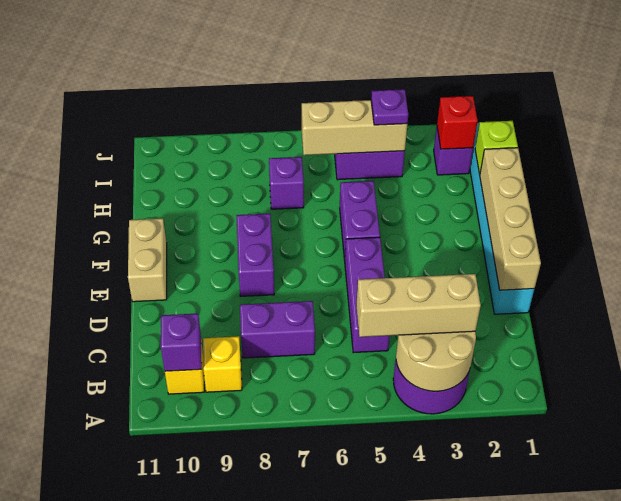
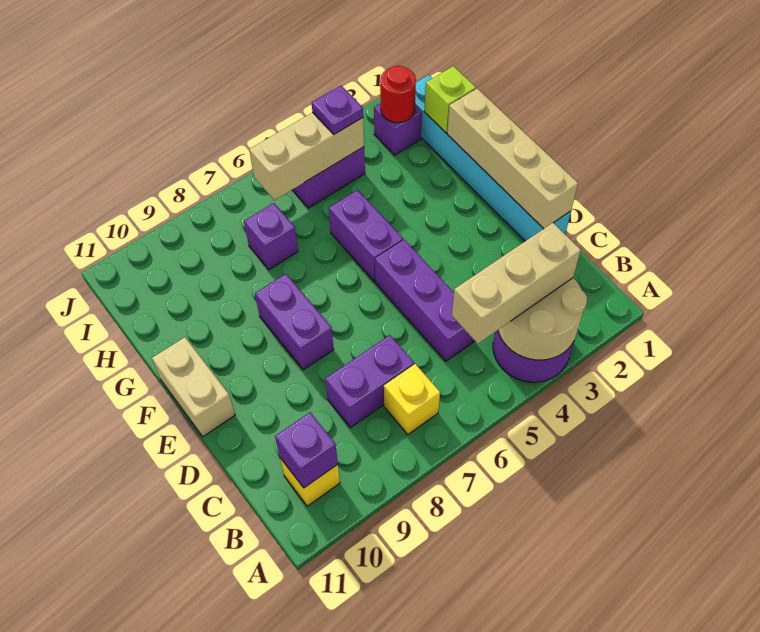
yellow 1x1 brick [203,336,242,392] -> yellow 1x1 brick moved to [384,364,440,435]
red 1x1 brick [437,96,478,149] -> red 1x1 round brick [380,66,416,123]

